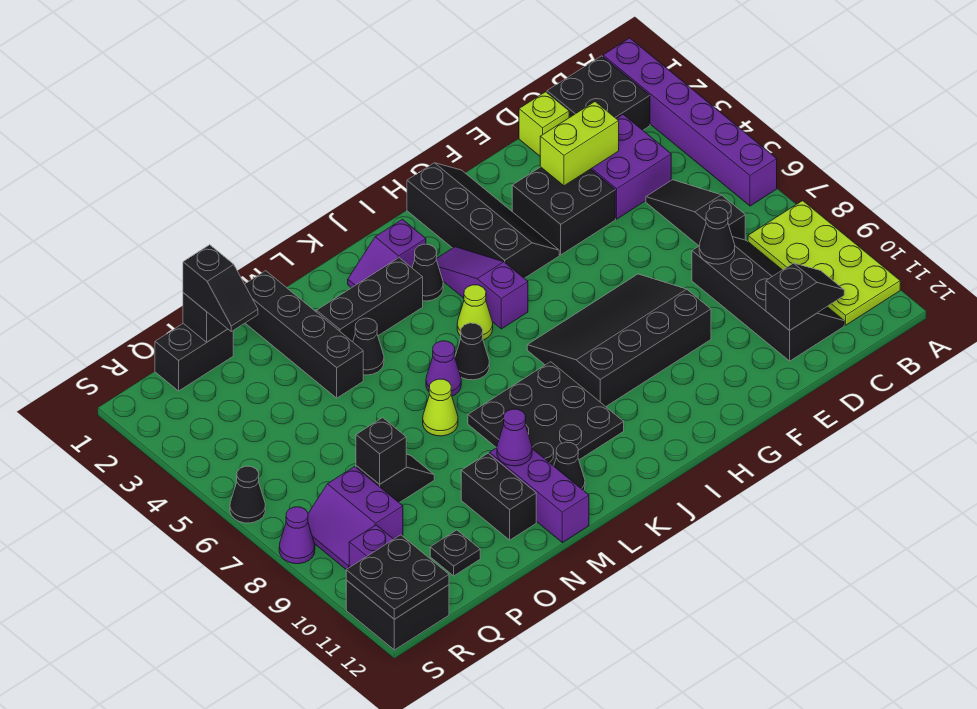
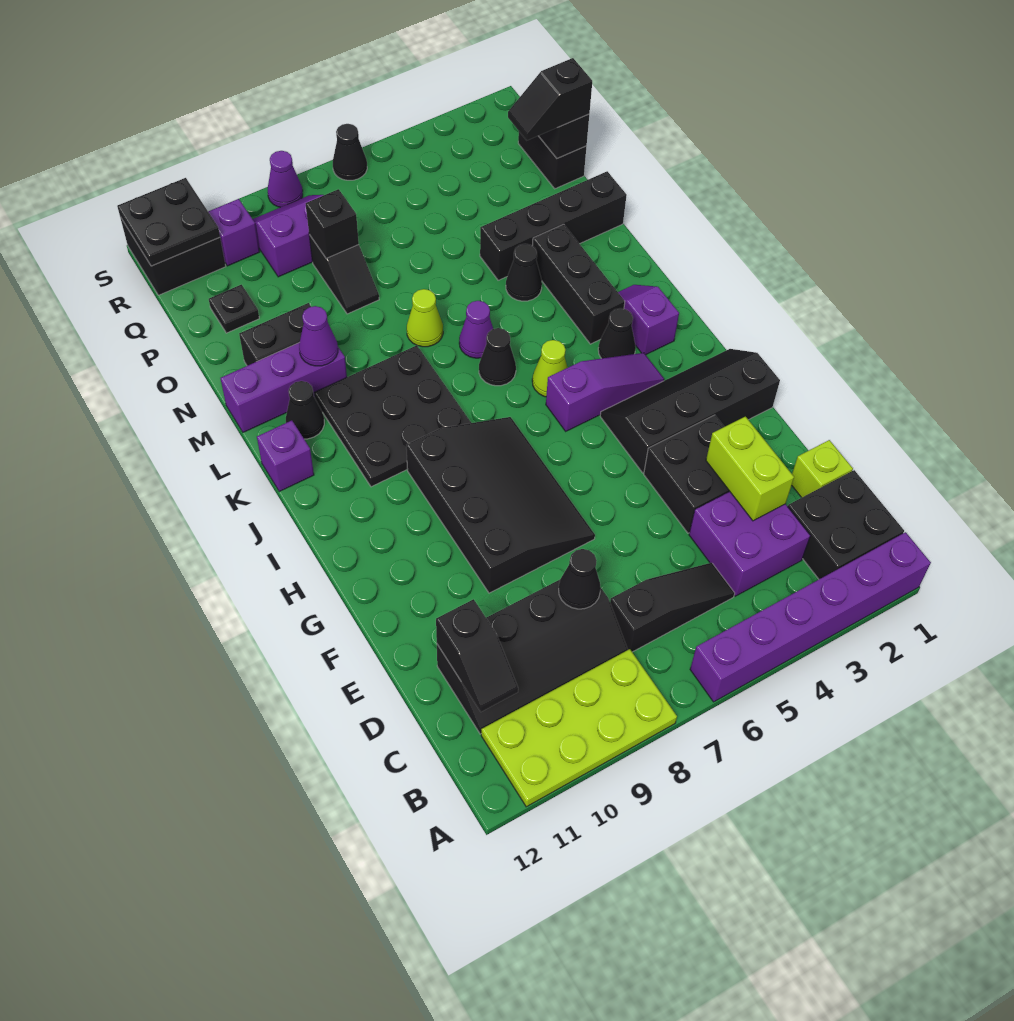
black 2x4 slope [407,163,559,278] -> black 2x4 slope turned to [600,349,780,473]
none -> purple 1x1 brick [257,420,314,492]

